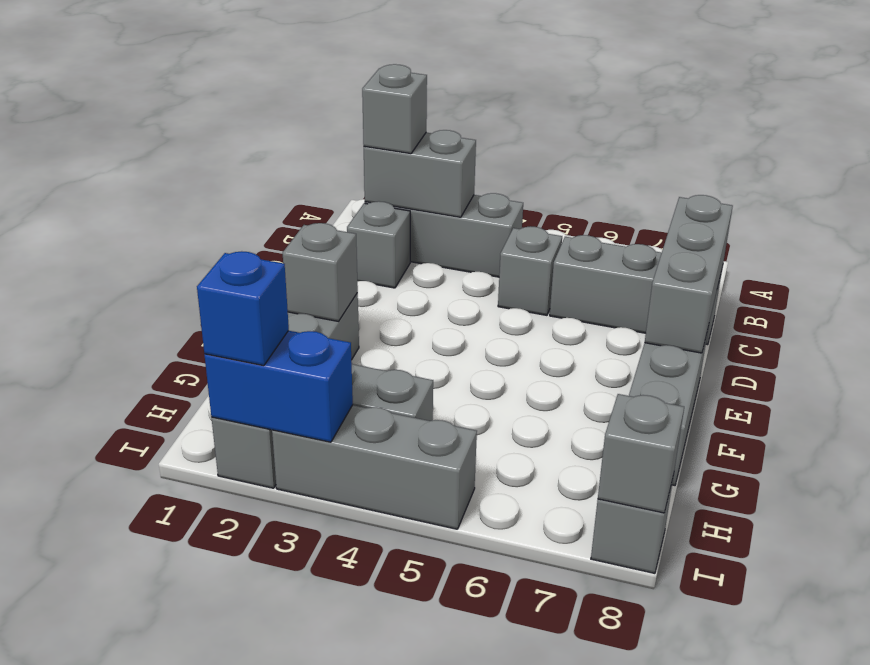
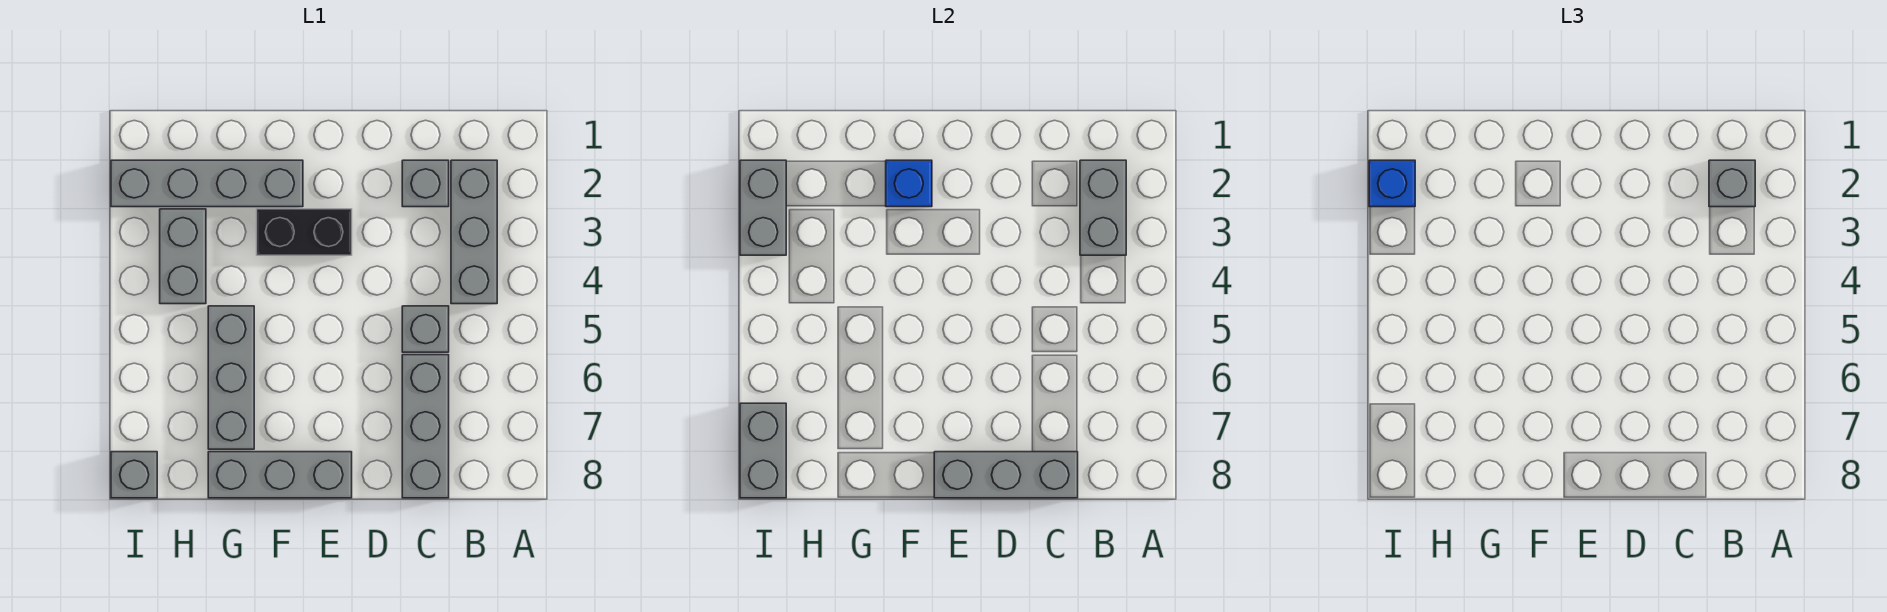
none -> black 1x2 brick [257,209,352,255]
grey 1x1 brick [283,223,358,321] -> blue 1x1 brick [886,160,932,207]
blue 1x2 brick [205,331,353,442] -> grey 1x2 brick [740,160,786,255]
grey 1x3 brick [272,405,477,529] -> grey 1x3 brick moved to [208,306,254,449]
grey 1x1 brick [598,394,684,513] -> grey 1x2 brick [740,403,786,498]

